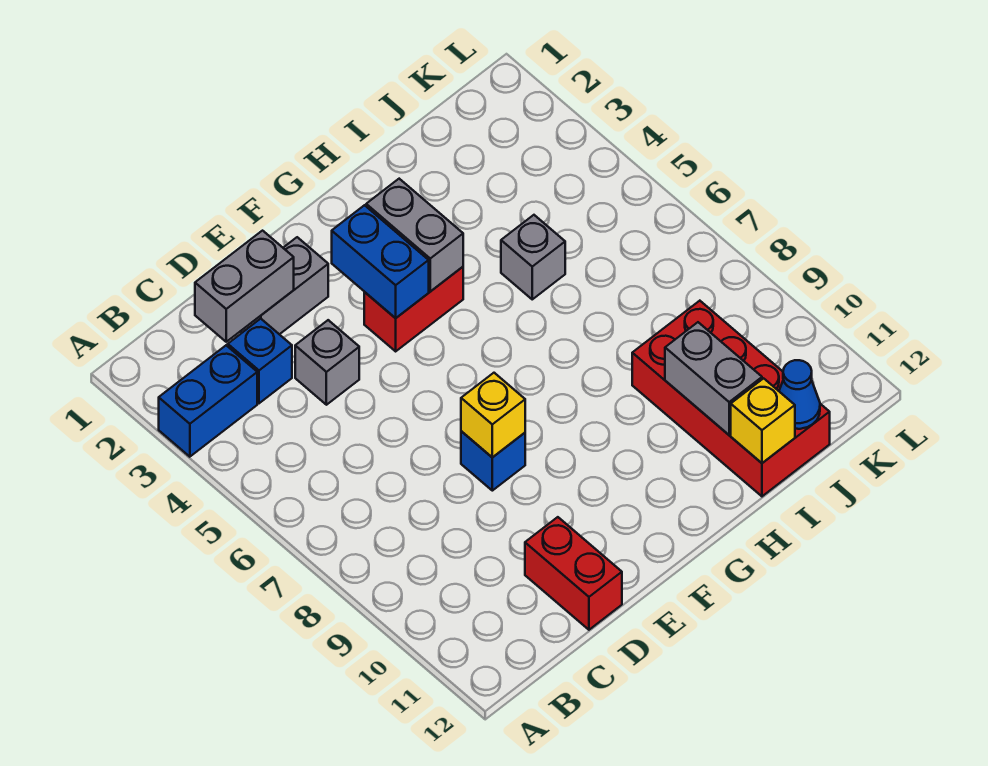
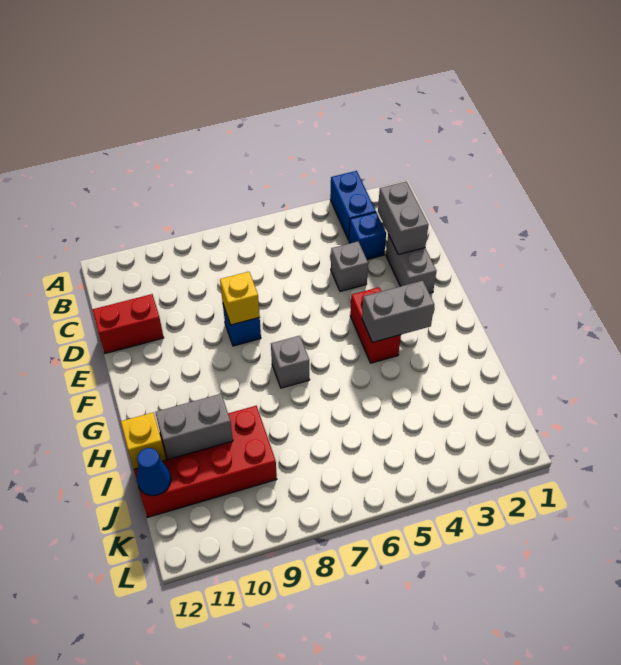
blue 1x2 brick [332,205,429,318] -> none
grey 1x1 brick [501,215,565,299] -> grey 1x1 brick moved to [271,336,310,388]

